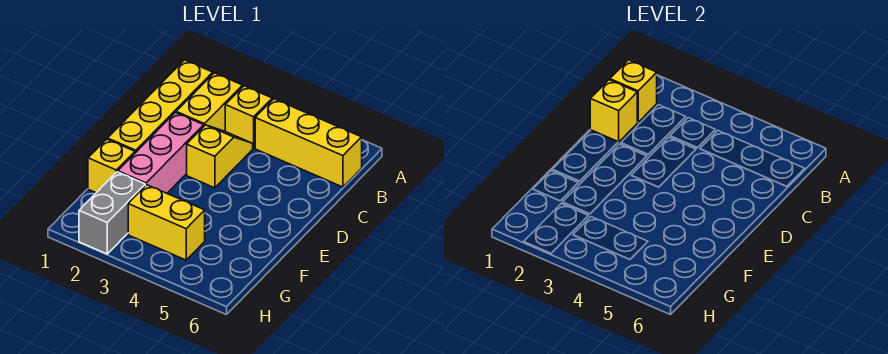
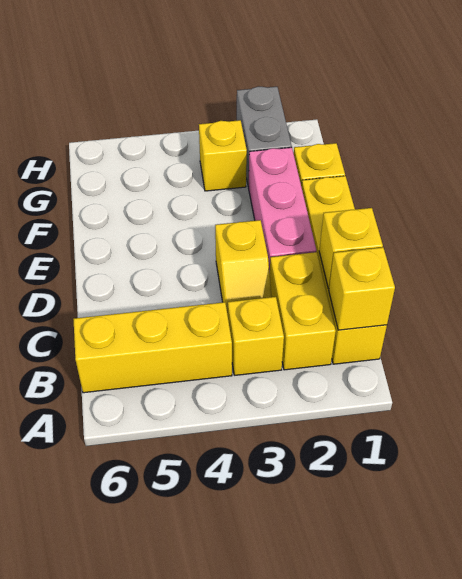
yellow 1x2 brick [128,185,205,260] -> yellow 1x1 brick [199,120,247,191]

